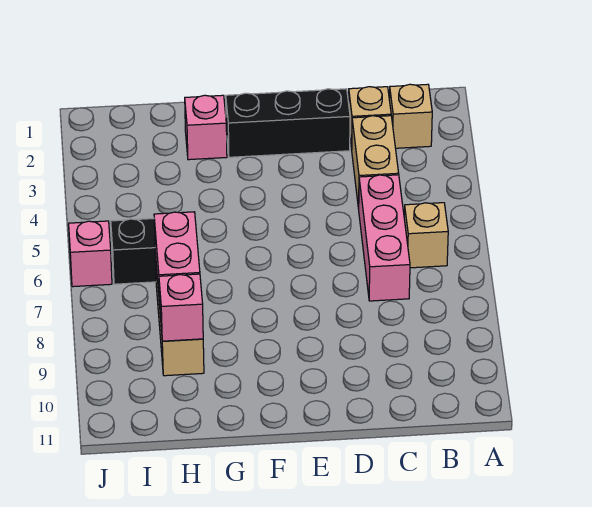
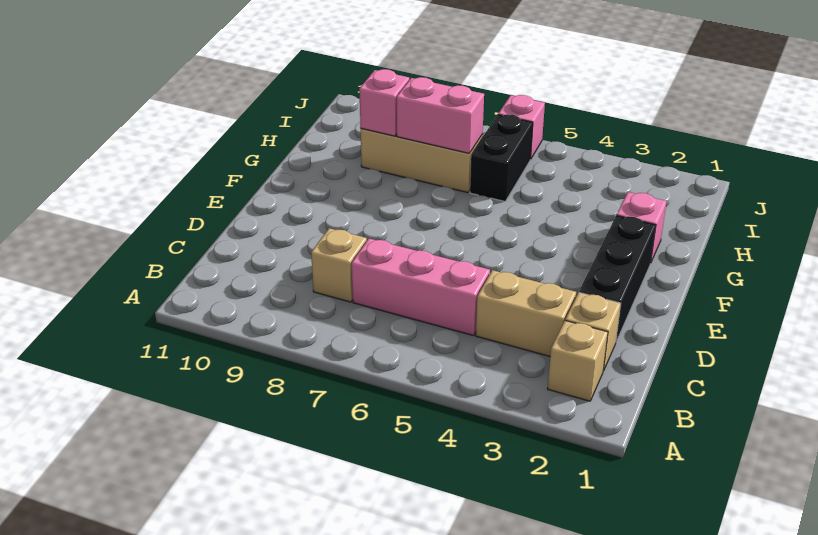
tan 1x1 brick [404,203,448,268] -> tan 1x1 brick moved to [311,228,367,302]

